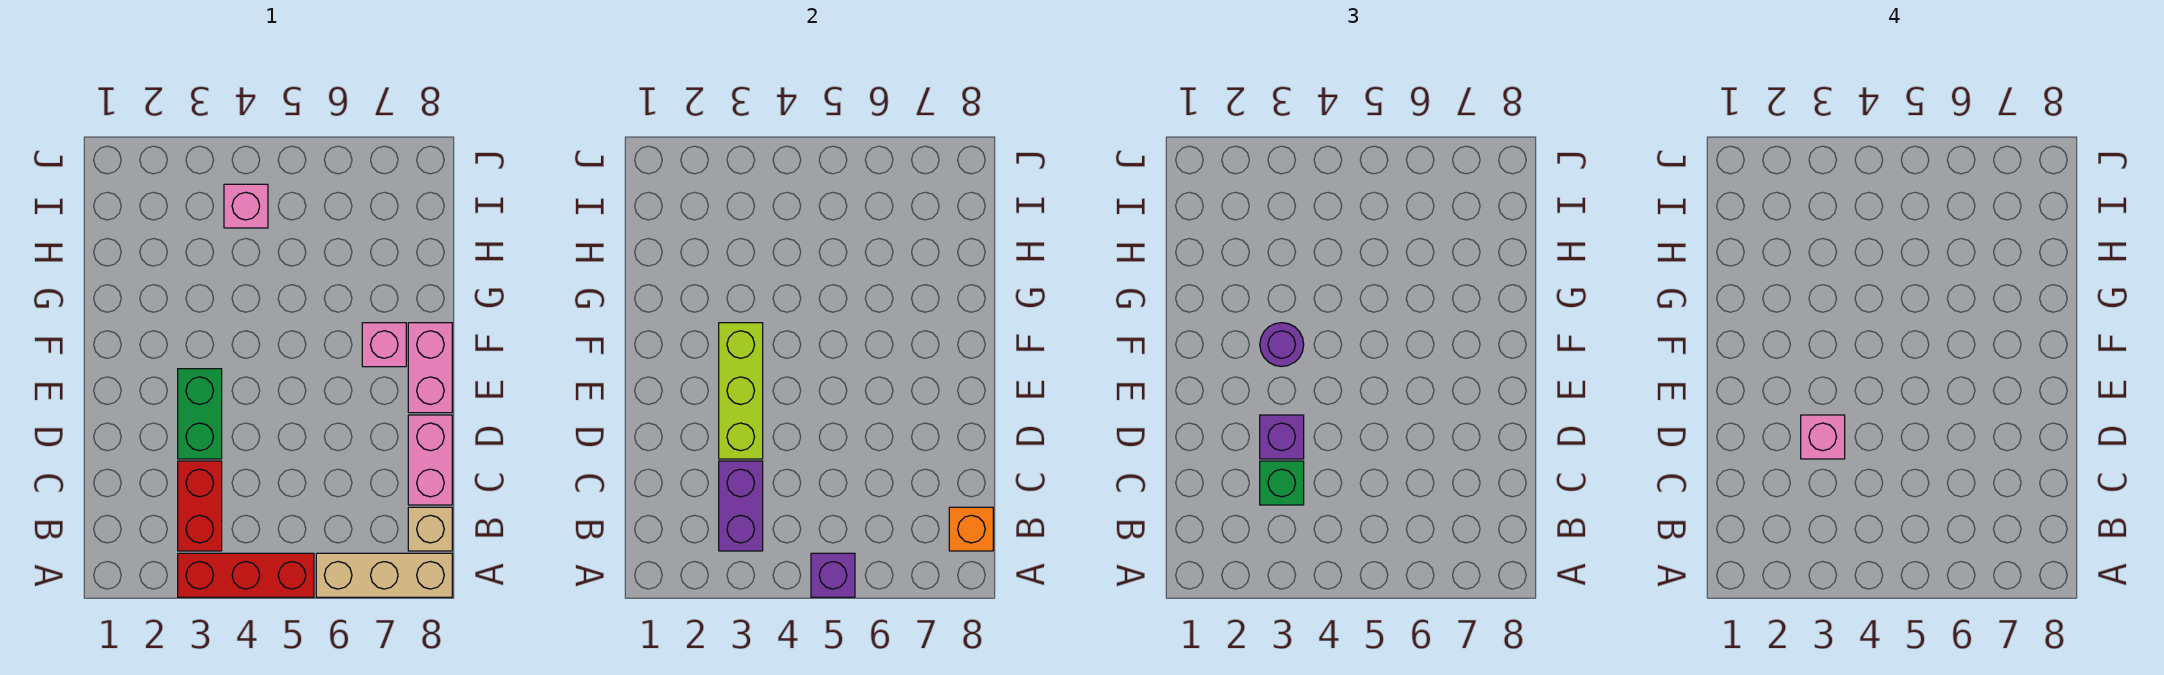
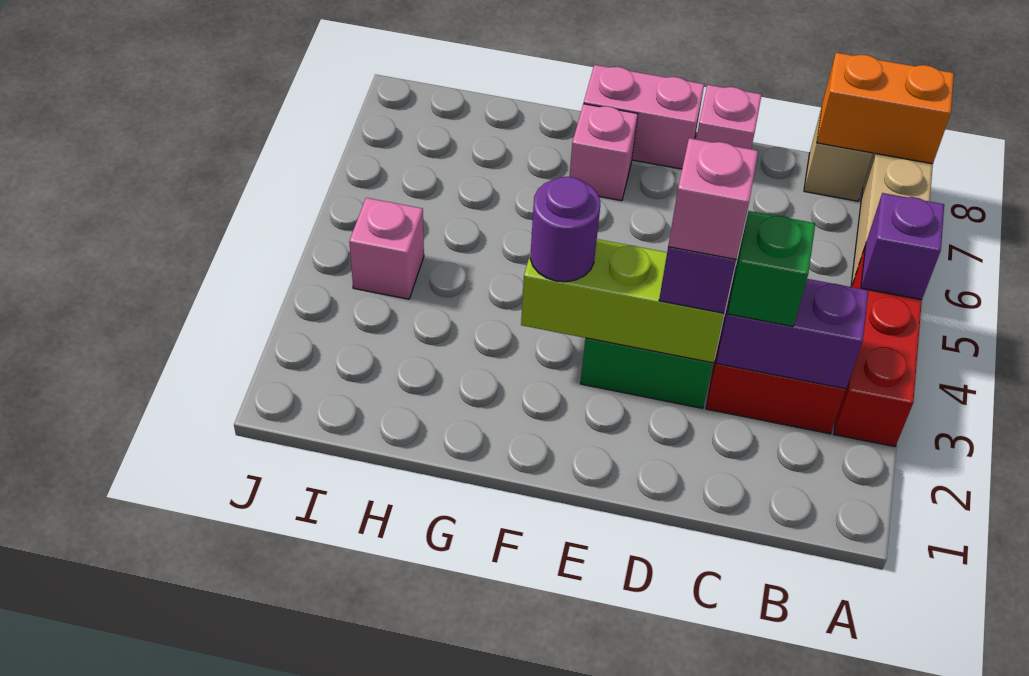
orange 1x1 brick [949,507,993,551] -> orange 1x2 brick [817,53,954,164]
pink 1x2 brick [408,415,452,505] -> pink 1x1 brick [696,85,762,149]

